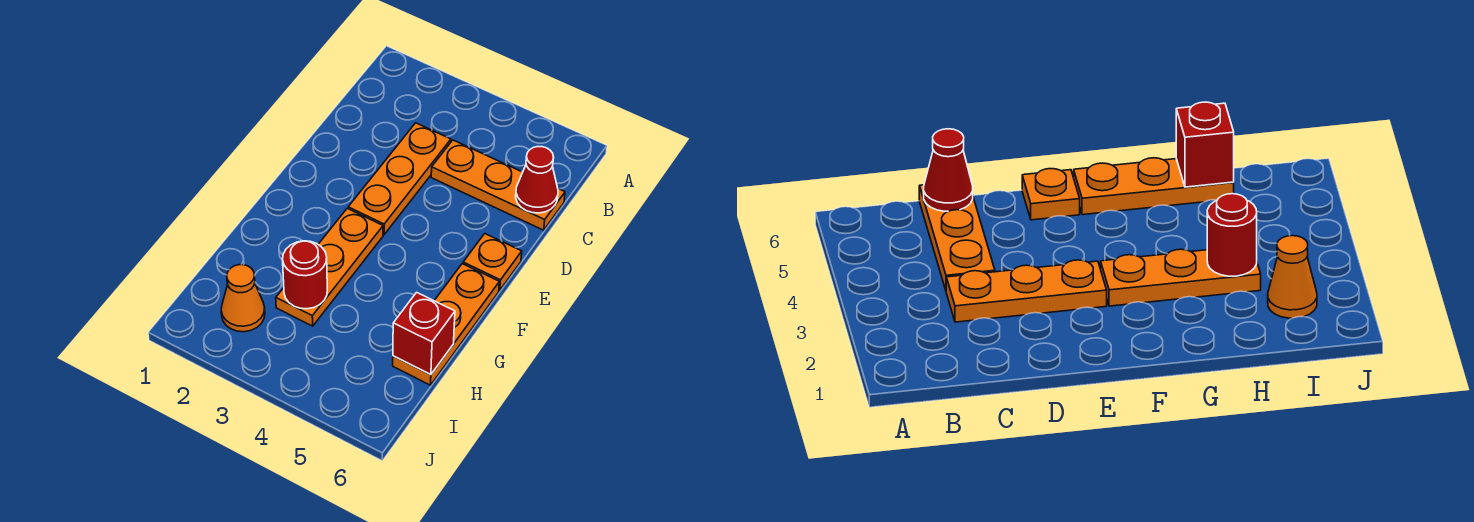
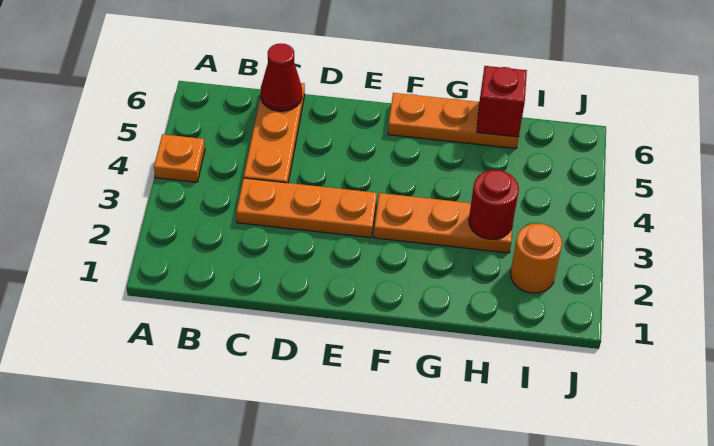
orange 1x1 plate [463,234,522,290] -> orange 1x1 plate moved to [154,134,205,182]
orange 1x1 cone [221,265,265,332] -> orange 1x1 round brick [510,224,562,293]

